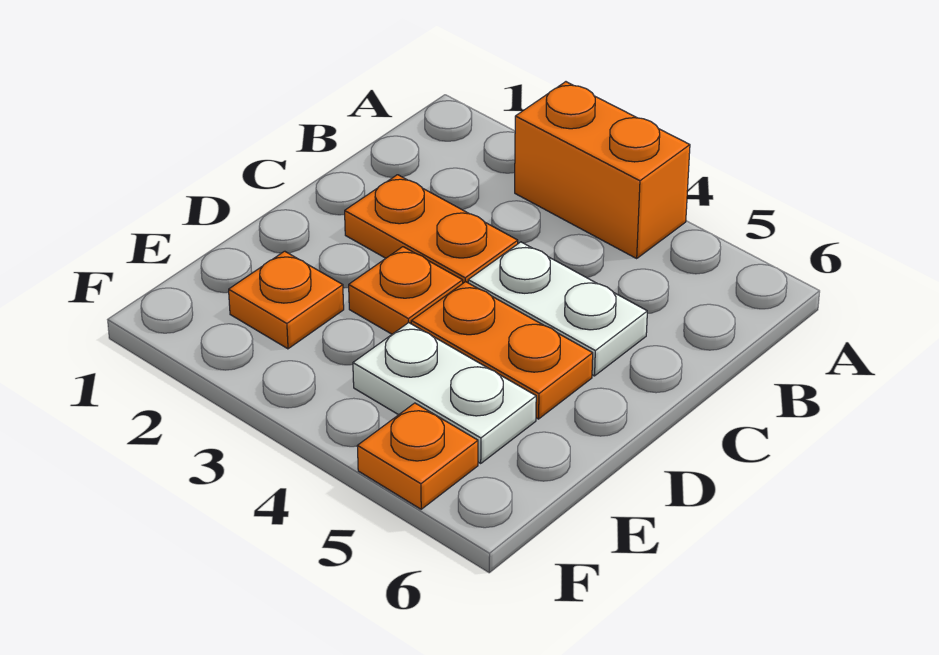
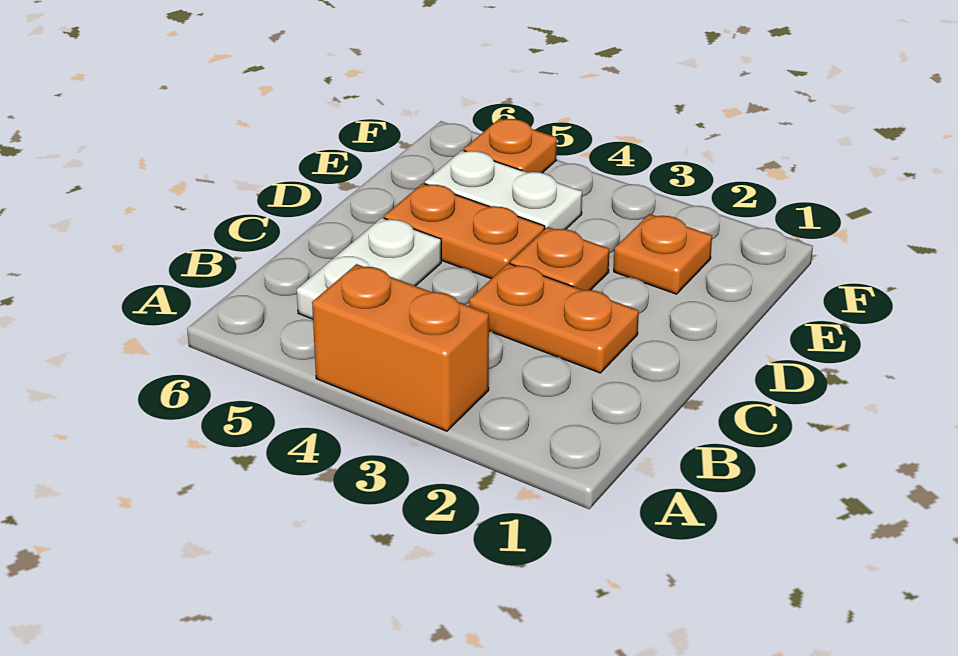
white 1x2 plate [468,242,647,376] -> white 1x2 plate turned to [297,218,441,319]

